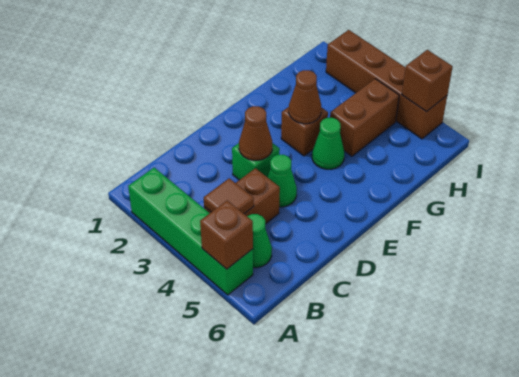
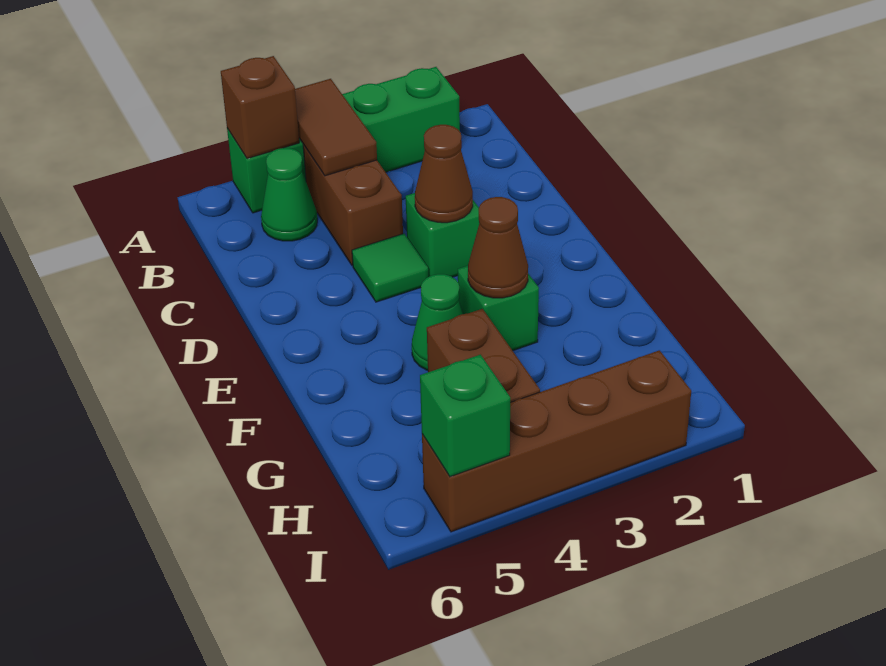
brown 1x1 tile [204,178,254,214] -> brown 1x2 tile [295,79,377,176]
green 1x1 cone [268,154,297,207] -> green 1x1 tile [352,234,428,302]
brown 1x1 brick [281,107,328,156] -> green 1x1 brick [458,266,539,351]
brown 1x1 brick [402,50,453,112] -> green 1x1 brick [420,355,510,477]

